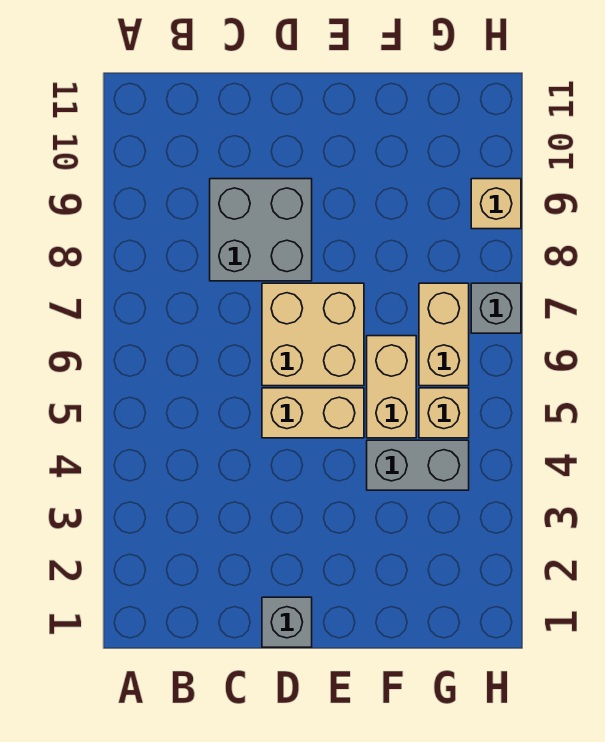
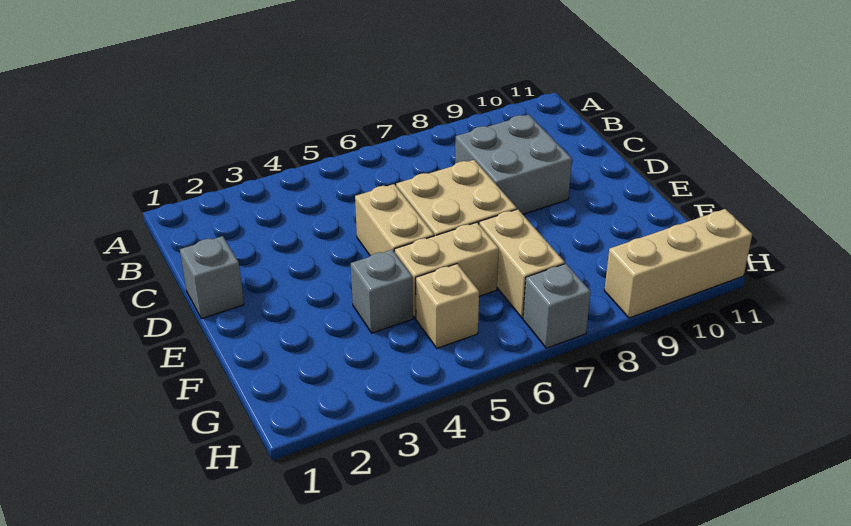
grey 1x2 brick [367,440,469,490] -> grey 1x1 brick [351,250,413,333]
tan 1x2 brick [419,283,469,386] -> tan 1x2 brick turned to [479,209,565,318]
tan 1x1 brick [471,179,521,229] -> tan 1x3 brick [604,209,752,318]

